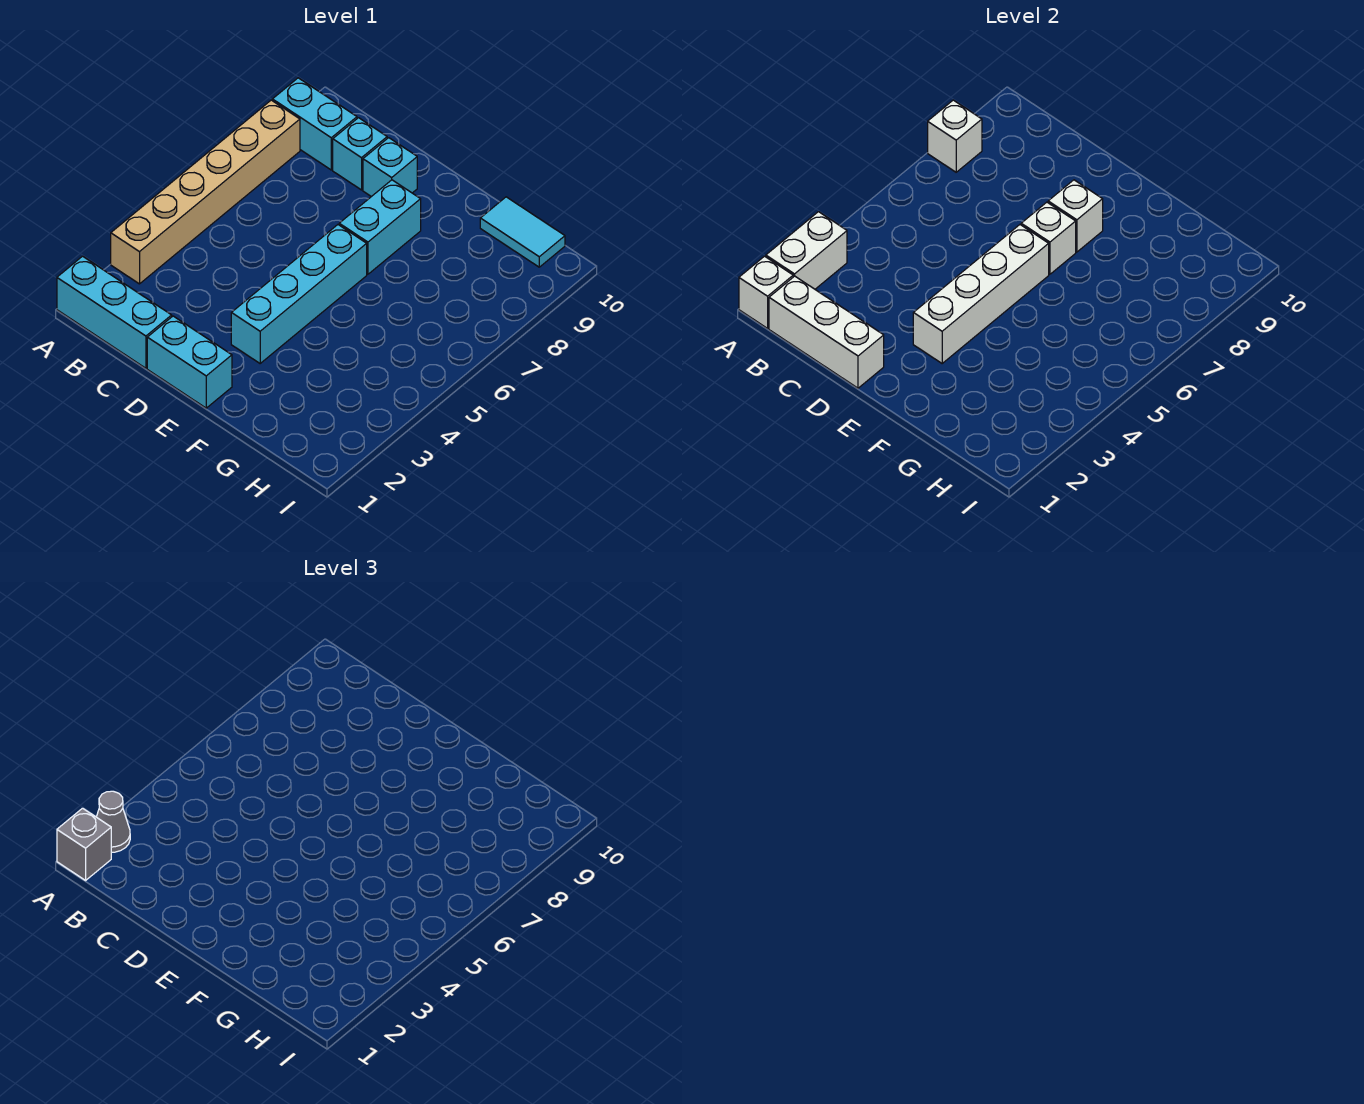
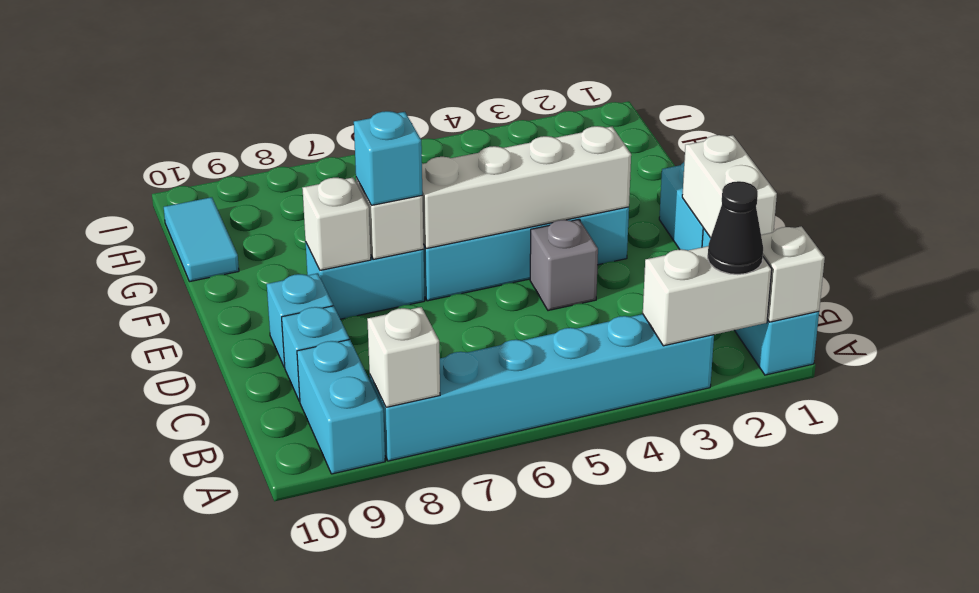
grey 1x1 brick [57,808,111,880] -> grey 1x1 brick moved to [530,219,598,311]
grey 1x1 cone [97,791,130,852] -> black 1x1 cone [708,181,763,274]
tan 1x6 brick [111,100,300,284] -> cyan 1x6 brick [370,314,714,461]
white 1x3 brick [769,276,884,388] -> white 1x2 brick [682,135,777,238]
none -> cyan 1x1 brick [354,111,422,205]

